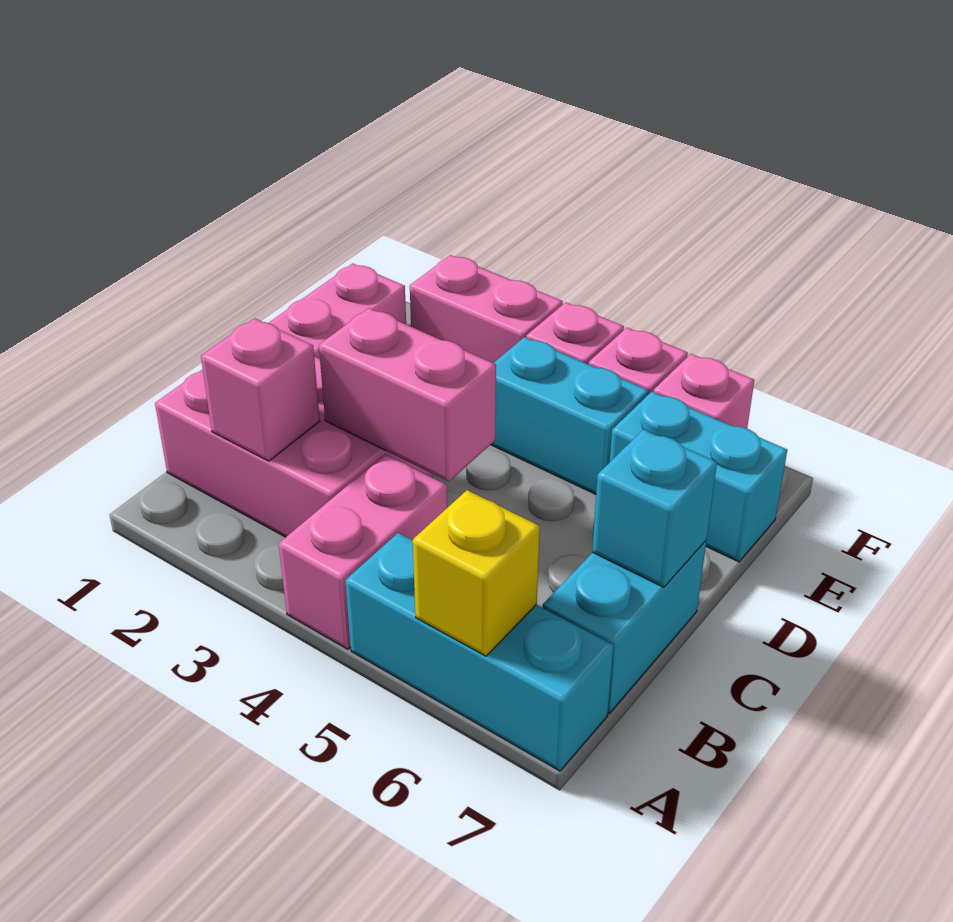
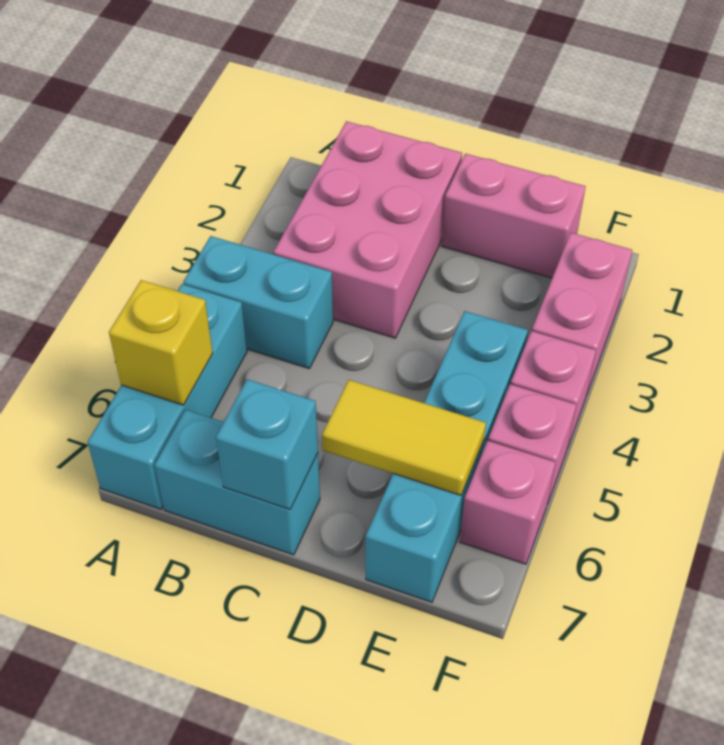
pink 1x2 brick [279,454,447,649] -> cyan 1x2 brick [183,236,333,369]
pink 1x1 brick [201,318,320,461] -> none
pink 1x2 brick [319,308,496,481] -> none
none -> yellow 1x2 tile [322,380,486,495]

